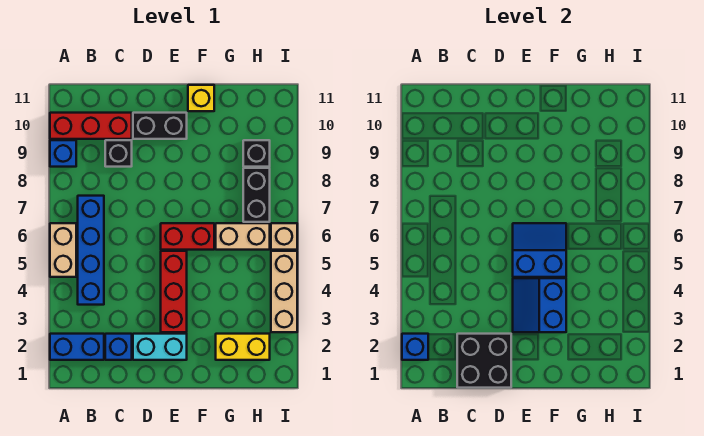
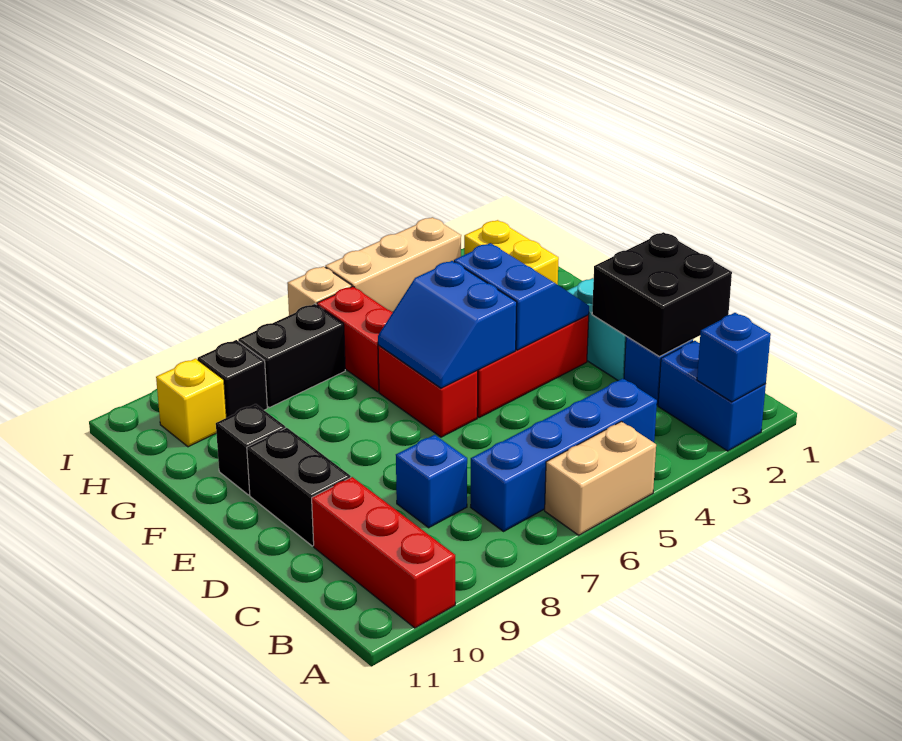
blue 1x1 brick [50,140,76,167] -> blue 1x1 brick moved to [396,435,467,528]
black 1x1 brick [105,140,132,167] -> black 1x1 brick moved to [216,404,286,495]
blue 2x2 slope [513,278,566,332] -> blue 2x2 slope turned to [454,243,589,350]
yellow 1x1 brick [188,85,214,111] -> yellow 1x1 brick moved to [156,359,226,447]
tan 1x2 brick [216,223,270,250] -> red 1x2 brick [317,286,393,392]

